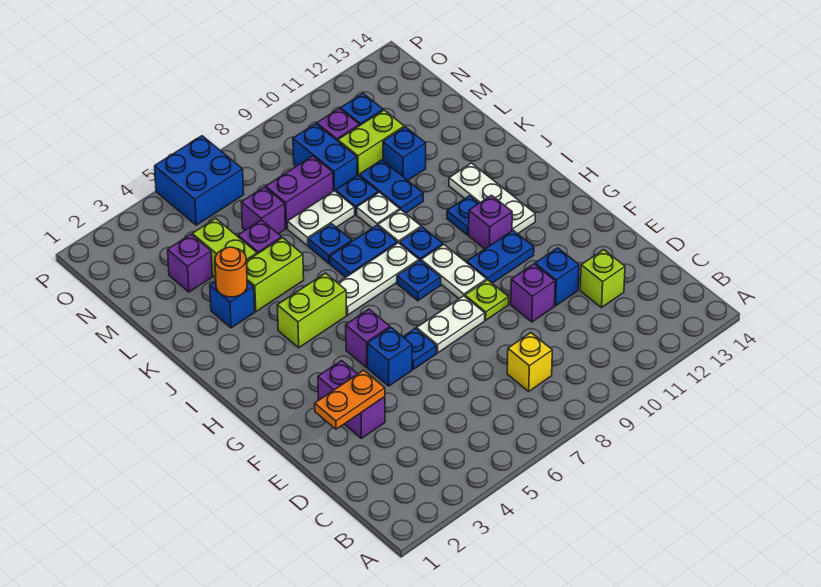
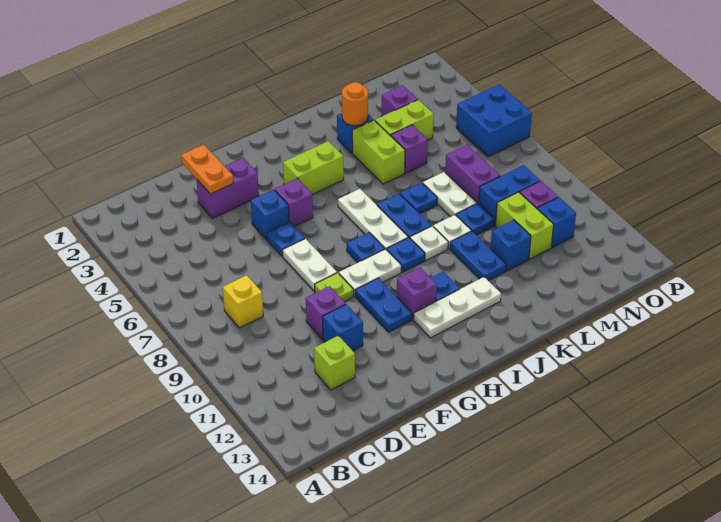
lime 1x2 brick [277,273,347,348] -> lime 1x2 brick turned to [283,141,344,195]
blue 1x2 plate [359,160,423,213] -> blue 1x2 plate turned to [450,231,506,281]
purple 1x1 brick [241,187,285,234] -> none

